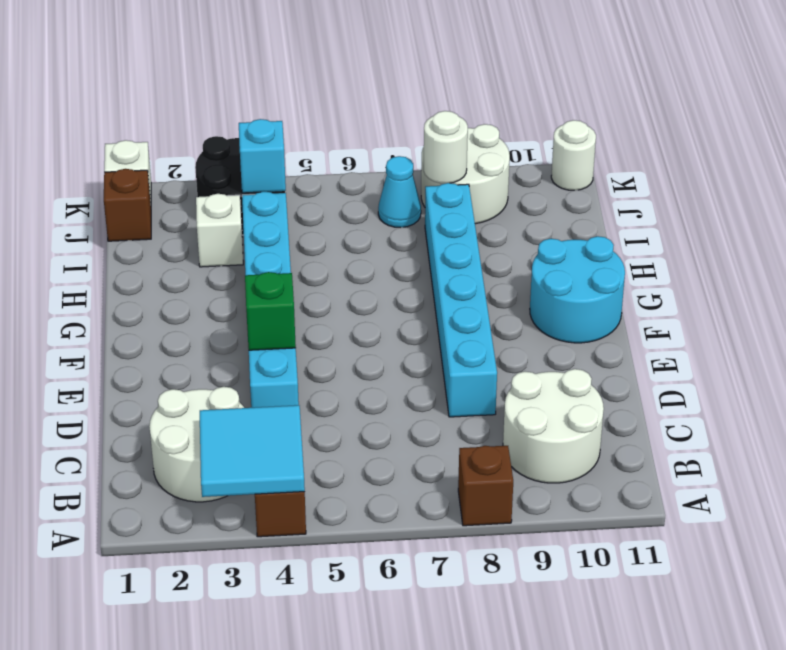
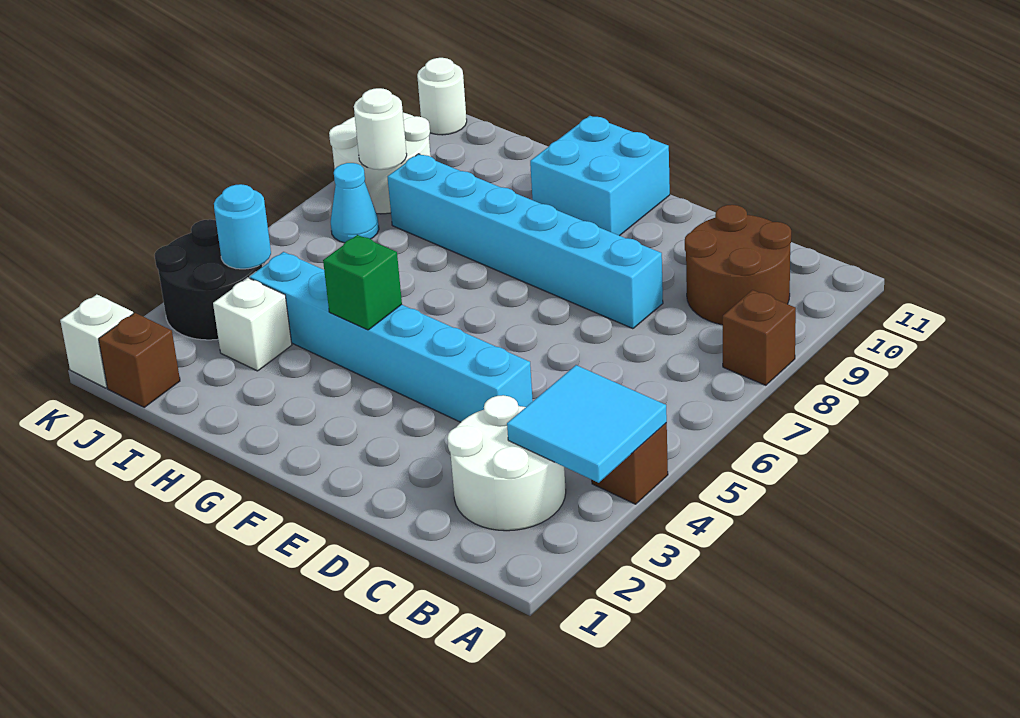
white 2x2 round brick [503,369,604,483] -> brown 2x2 round brick [685,205,791,325]
green 1x1 brick [245,272,296,350] -> green 1x1 brick moved to [323,235,402,330]
cyan 2x2 round brick [530,236,625,343] -> cyan 2x2 brick [530,116,670,236]
cyan 1x1 brick [239,119,286,193] -> cyan 1x1 round brick [214,184,271,269]

